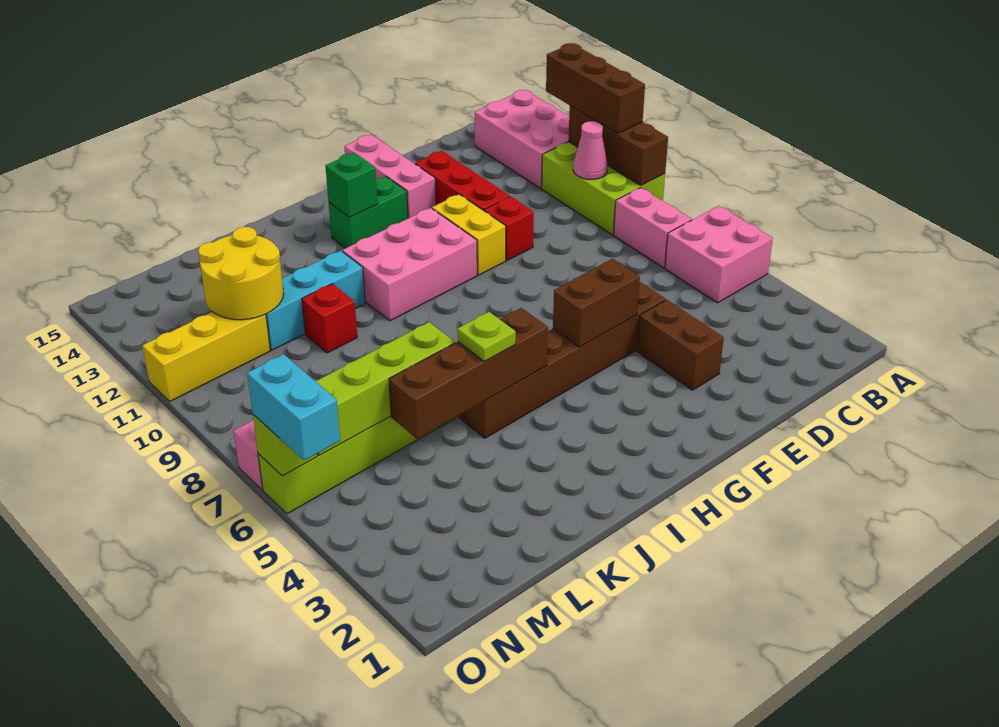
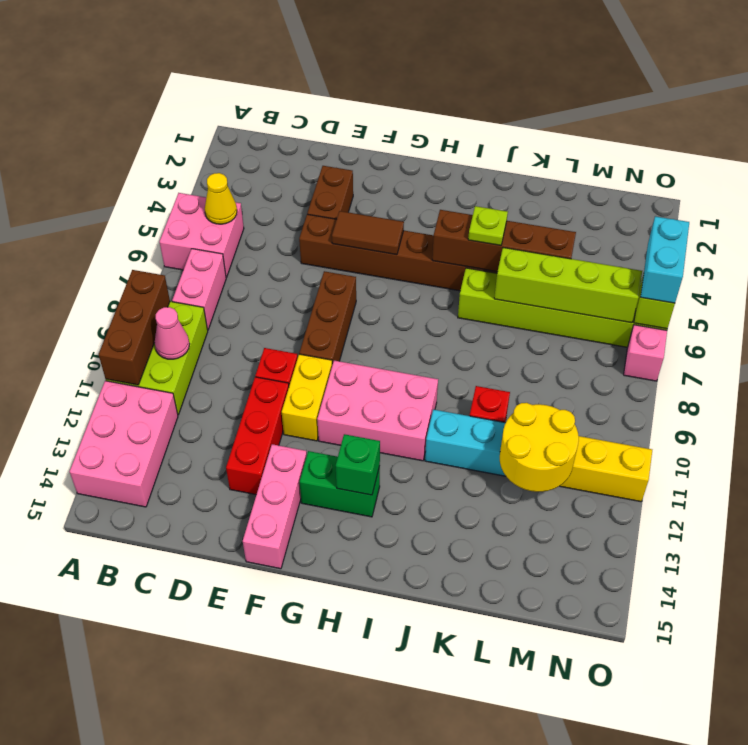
brown 1x3 brick [546,43,645,134] -> brown 1x3 brick moved to [299,271,356,365]
none -> yellow 1x1 cone [205,173,237,224]
brown 1x2 brick [553,259,640,347] -> brown 1x2 tile [332,211,404,255]

